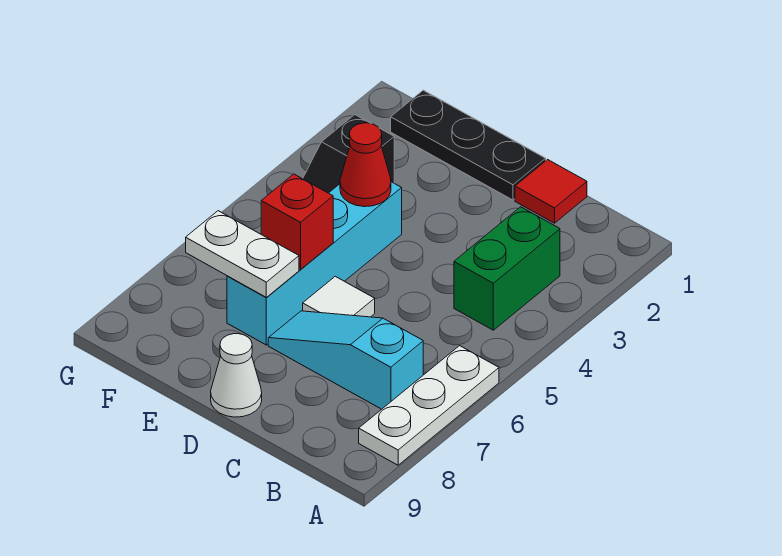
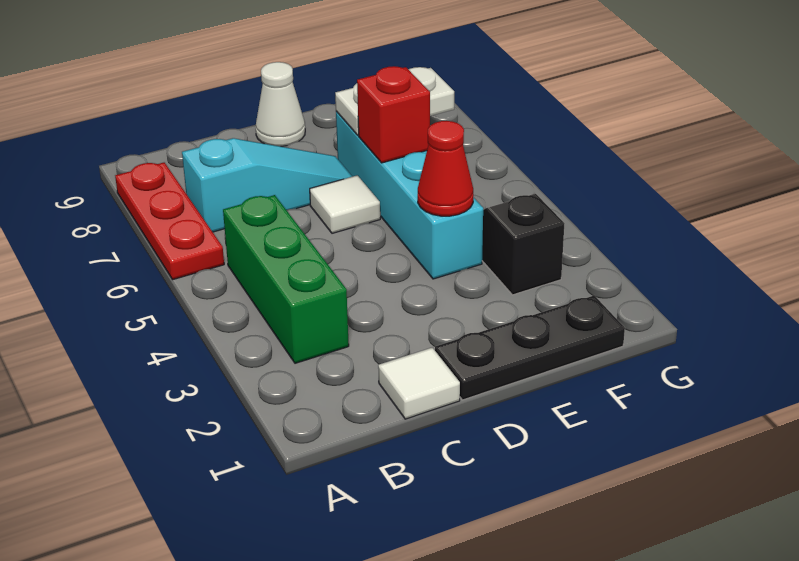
white 1x3 plate [359,346,499,465] -> red 1x3 plate [115,163,224,279]
green 1x2 brick [454,207,560,330] -> green 1x3 brick [223,195,349,363]
red 1x1 tile [515,160,587,223] -> white 1x1 tile [378,348,460,419]

